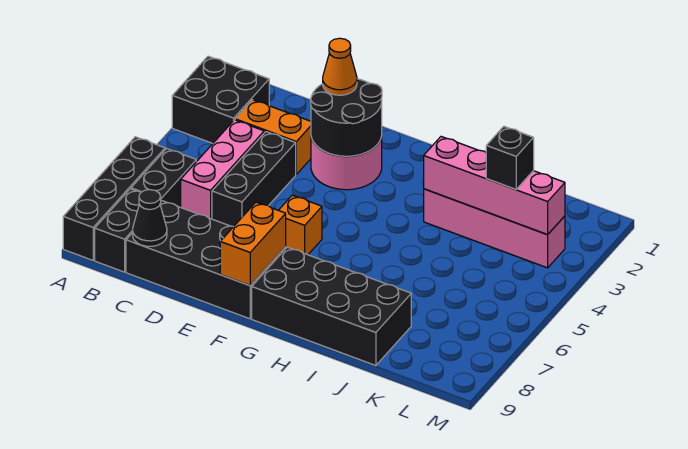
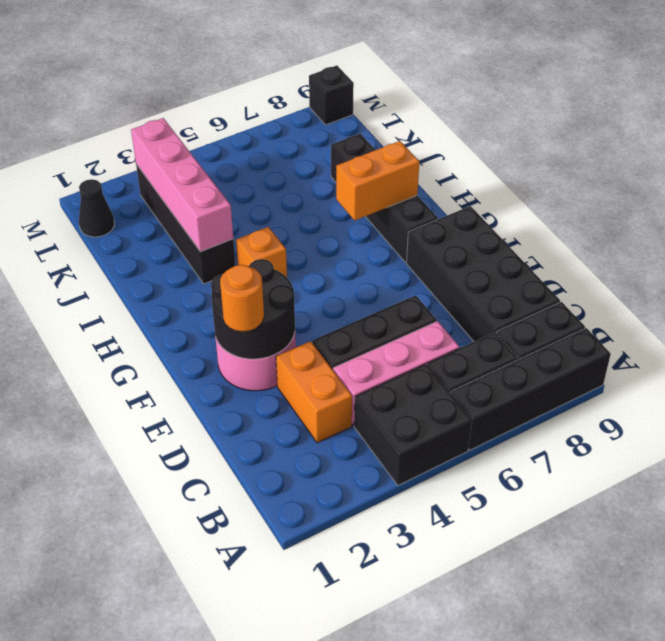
black 2x2 brick [172,56,269,143] -> black 2x2 brick moved to [354,364,472,485]
black 1x1 cone [133,190,167,246] -> black 1x1 cone moved to [79,179,114,237]
orange 1x1 cone [323,38,357,95] -> orange 1x1 round brick [220,265,264,331]
orange 1x1 brick [279,195,322,255] -> orange 1x1 brick moved to [236,227,287,277]
orange 1x2 brick [220,202,286,285] -> orange 1x2 brick moved to [336,141,419,220]
black 2x4 brick [252,247,411,366] -> black 1x4 brick [331,134,438,263]
pink 1x4 brick [424,189,565,268] -> black 1x4 brick [136,164,235,284]
black 1x1 brick [486,127,534,189] -> black 1x1 brick moved to [309,66,354,125]

